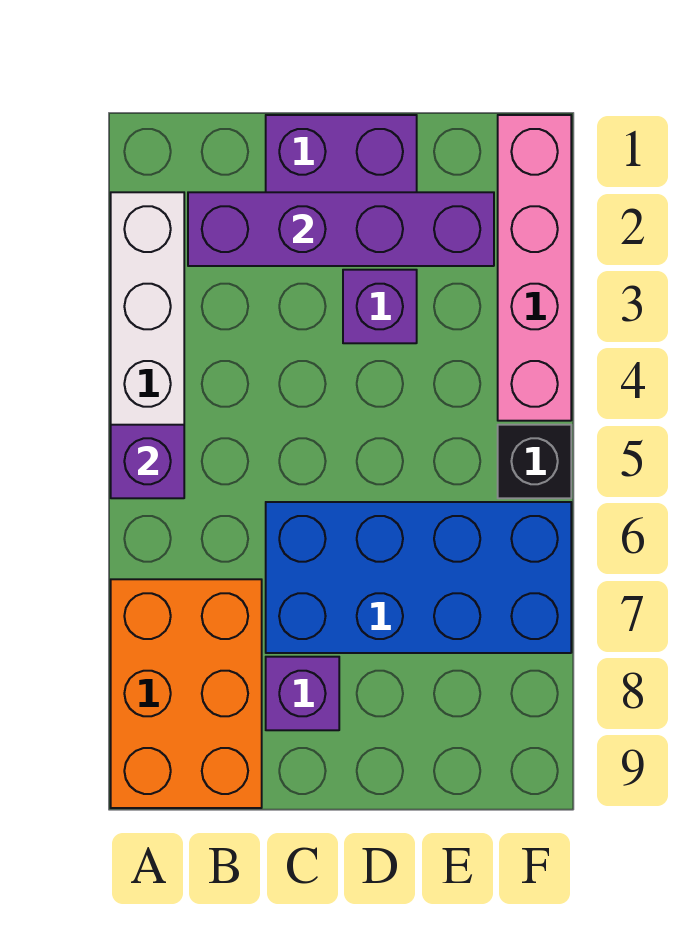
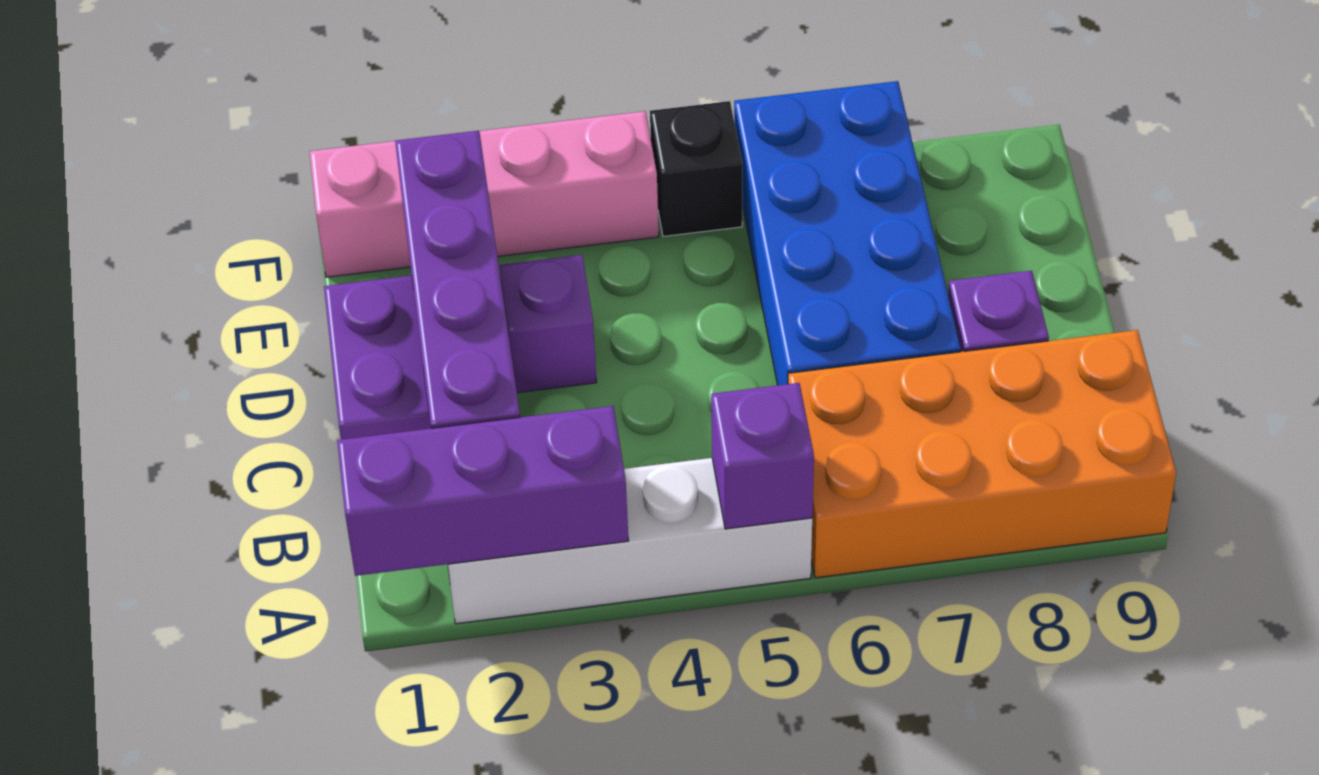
none -> purple 1x3 brick [337,406,629,576]
orange 2x3 brick [111,579,262,808] -> orange 2x4 brick [788,330,1176,578]

